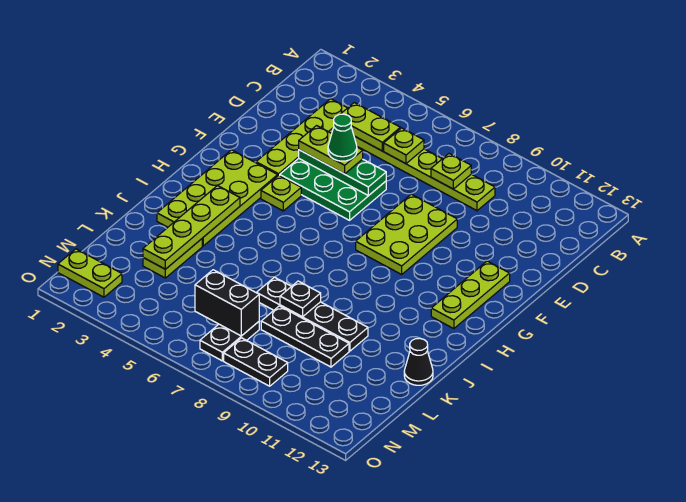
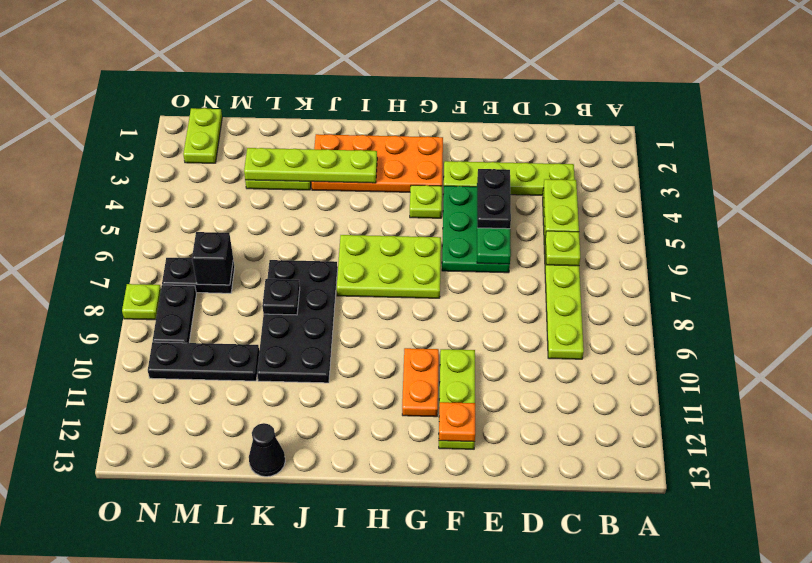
lime 1x1 plate [431,154,471,189] -> lime 1x1 plate moved to [122,284,161,320]
lime 1x2 plate [299,126,363,174] -> black 1x2 plate [477,169,511,229]
green 1x1 cone [328,114,357,161] -> none
lime 2x3 plate [356,194,457,274] -> lime 2x3 plate moved to [337,235,441,298]
lime 1x3 plate [431,261,510,329] -> lime 1x3 plate turned to [439,349,475,449]
none -> orange 1x1 plate [439,402,475,442]
lime 2x4 plate [157,150,278,246] -> orange 2x4 plate [311,134,443,192]
none -> orange 1x2 plate [402,348,439,417]
black 1x4 plate [256,277,368,351] -> black 2x4 plate [257,260,337,383]
black 1x3 plate [261,306,349,367] -> black 1x3 plate turned to [148,342,259,381]
black 1x2 brick [195,270,259,336] -> black 1x1 brick [192,232,233,285]

